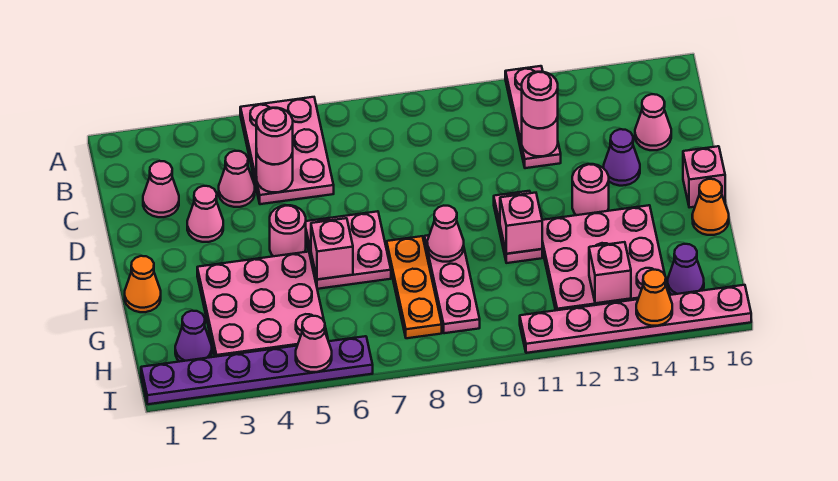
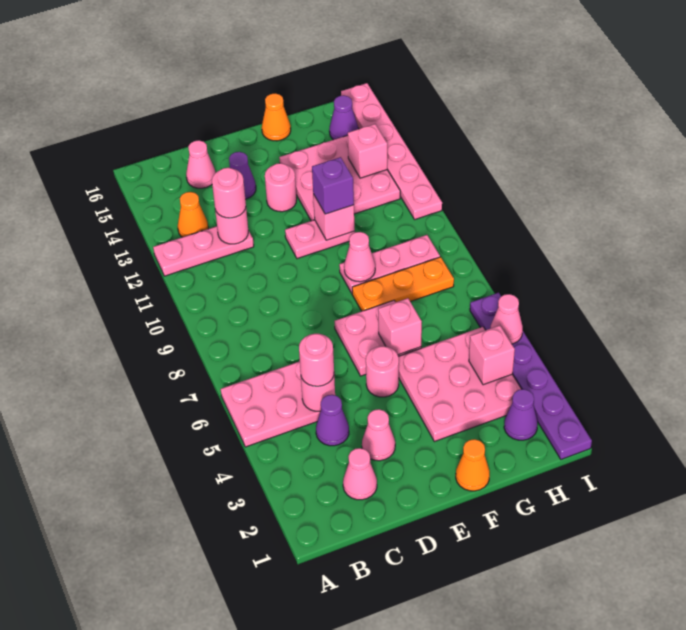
pink 1x1 cone [219,151,255,207] -> purple 1x1 cone [316,395,349,446]
pink 1x1 brick [683,146,725,208] -> pink 1x1 brick moved to [469,325,515,385]
none -> purple 1x1 brick [312,157,354,214]
orange 1x1 cone [636,270,672,326] -> orange 1x1 cone moved to [178,192,208,237]

